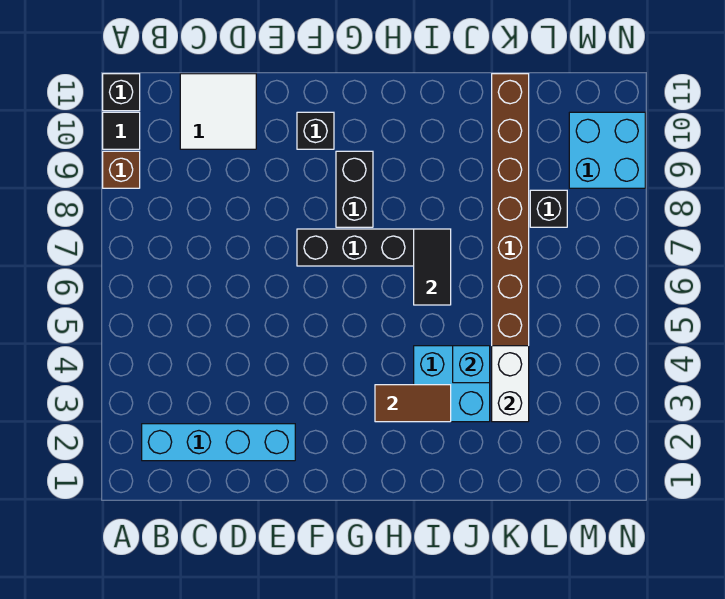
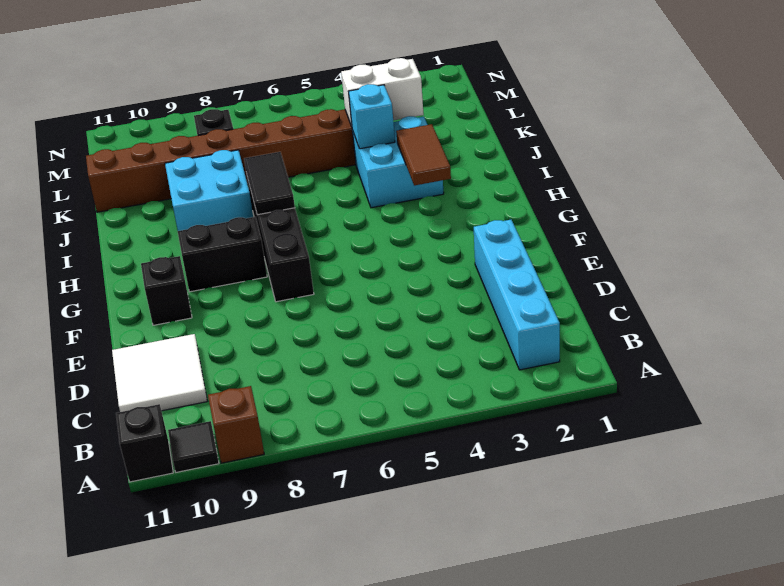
black 1x2 tile [414,229,451,305] -> black 1x2 tile turned to [244,152,295,215]
cyan 2x2 brick [569,112,645,188] -> cyan 2x2 brick moved to [165,150,253,231]

